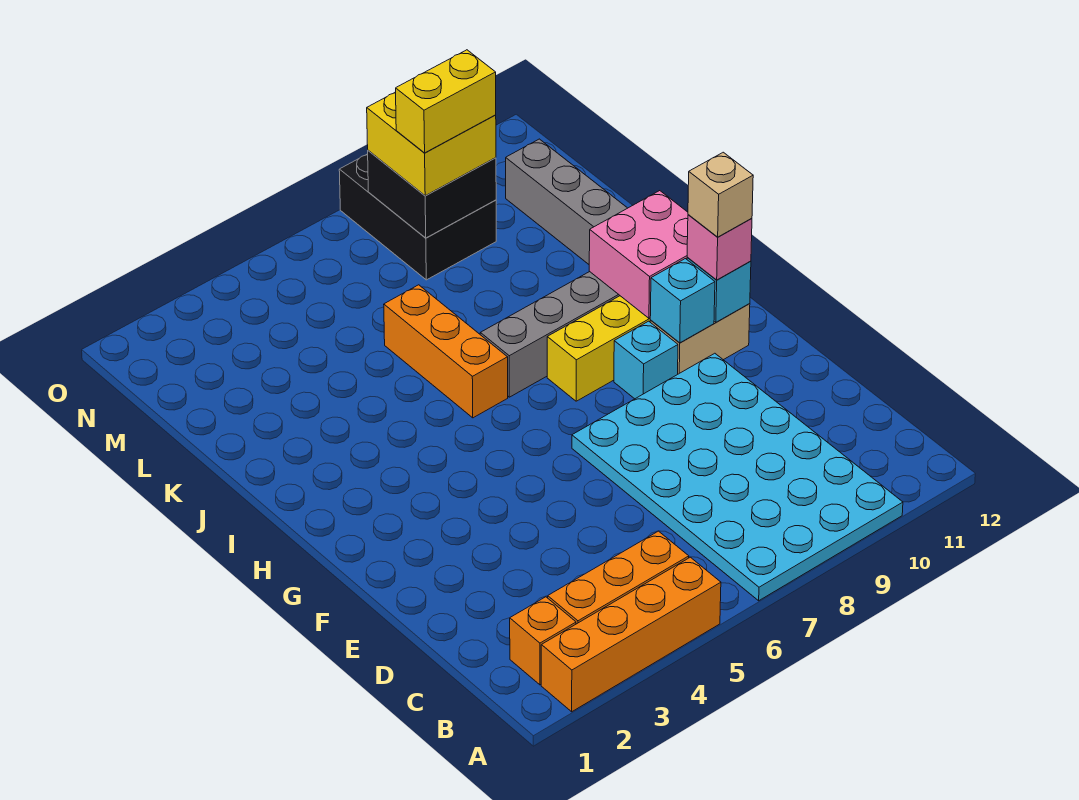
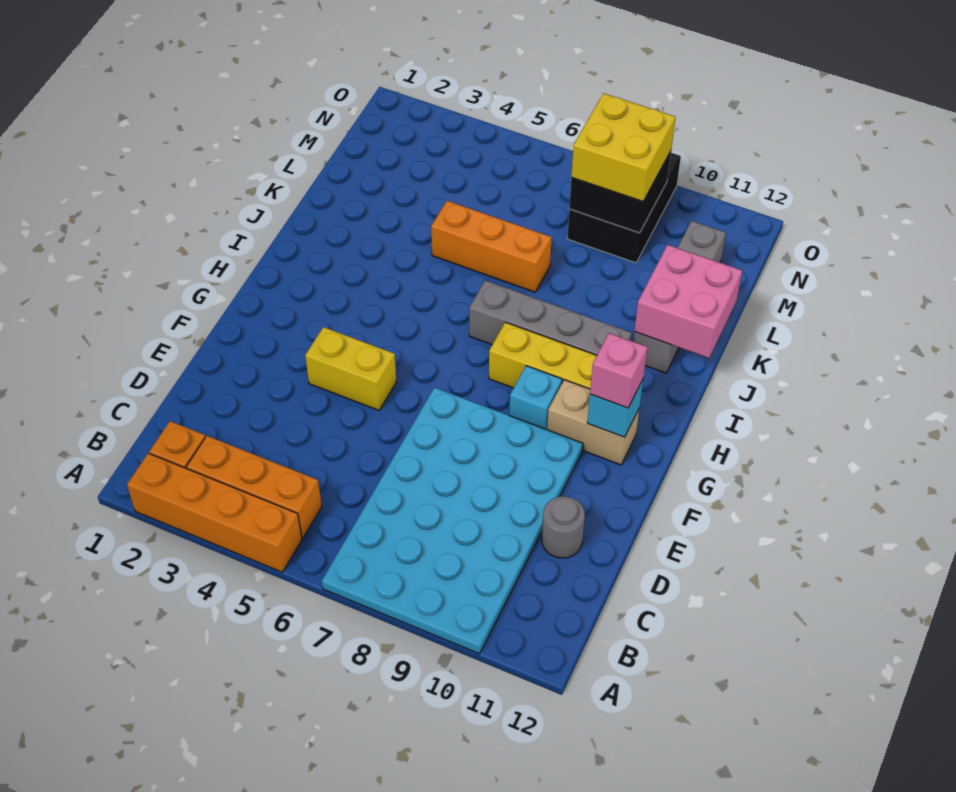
none -> grey 1x1 round brick [542,496,585,558]
cyan 1x1 brick [650,259,715,343] -> none
tan 1x1 brick [688,152,753,237] -> none
pink 2x2 brick [589,191,688,318] -> pink 2x2 brick moved to [634,245,742,358]
orange 1x3 brick [384,285,508,418] -> orange 1x3 brick turned to [431,201,552,292]
yellow 1x2 brick [396,50,496,153] -> yellow 1x2 brick moved to [305,327,396,410]

